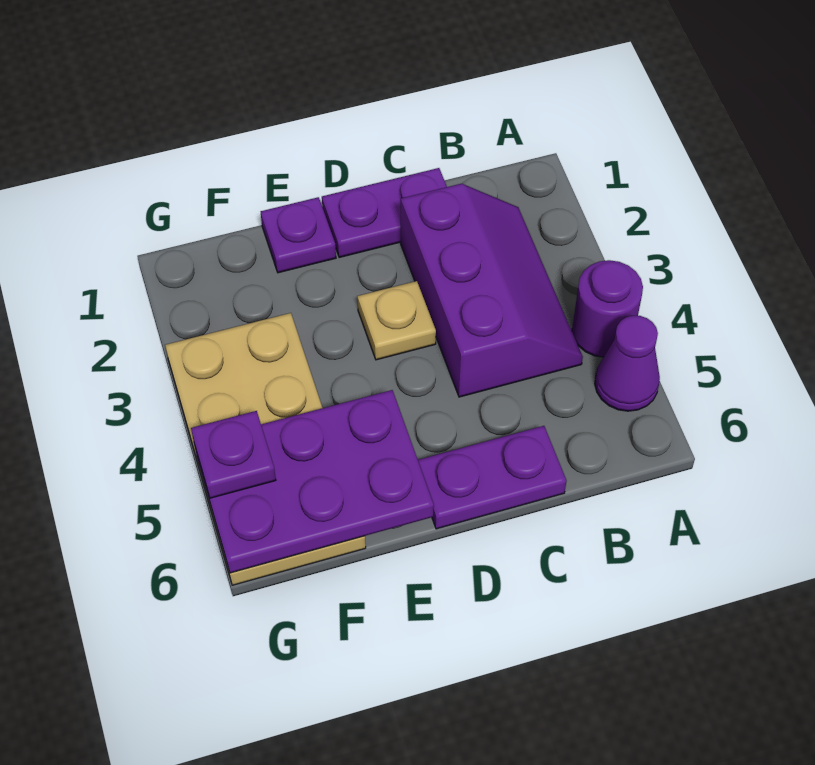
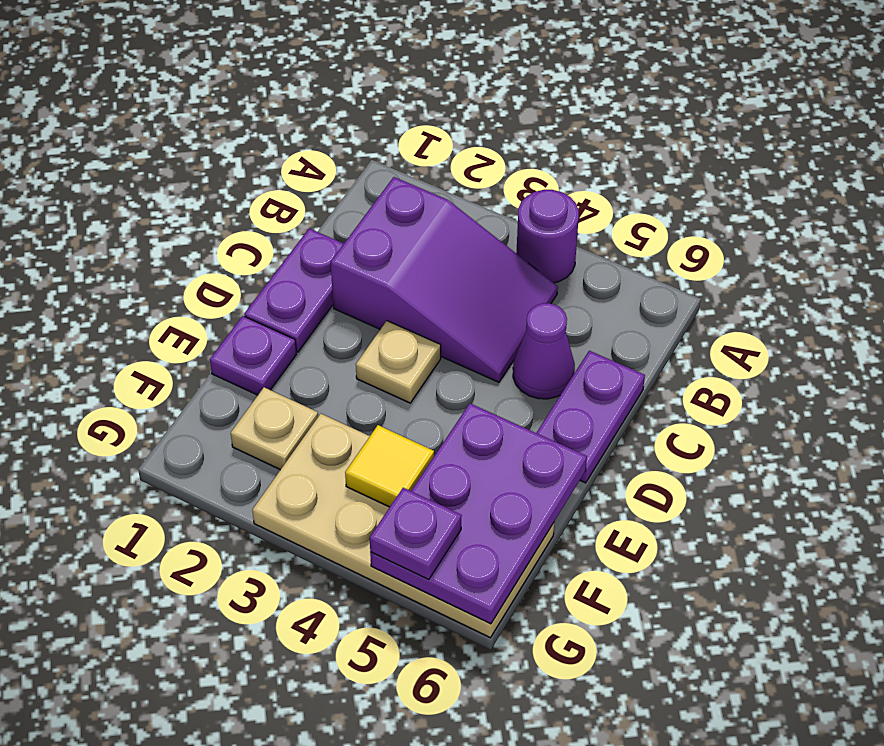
purple 1x1 cone [595,316,660,411] -> purple 1x1 cone moved to [513,303,575,399]
purple 2x3 slope [401,184,583,397] -> purple 2x3 slope turned to [331,177,558,382]
none -> tan 1x1 plate [231,387,318,470]
none -> yellow 1x1 tile [345,425,434,507]

